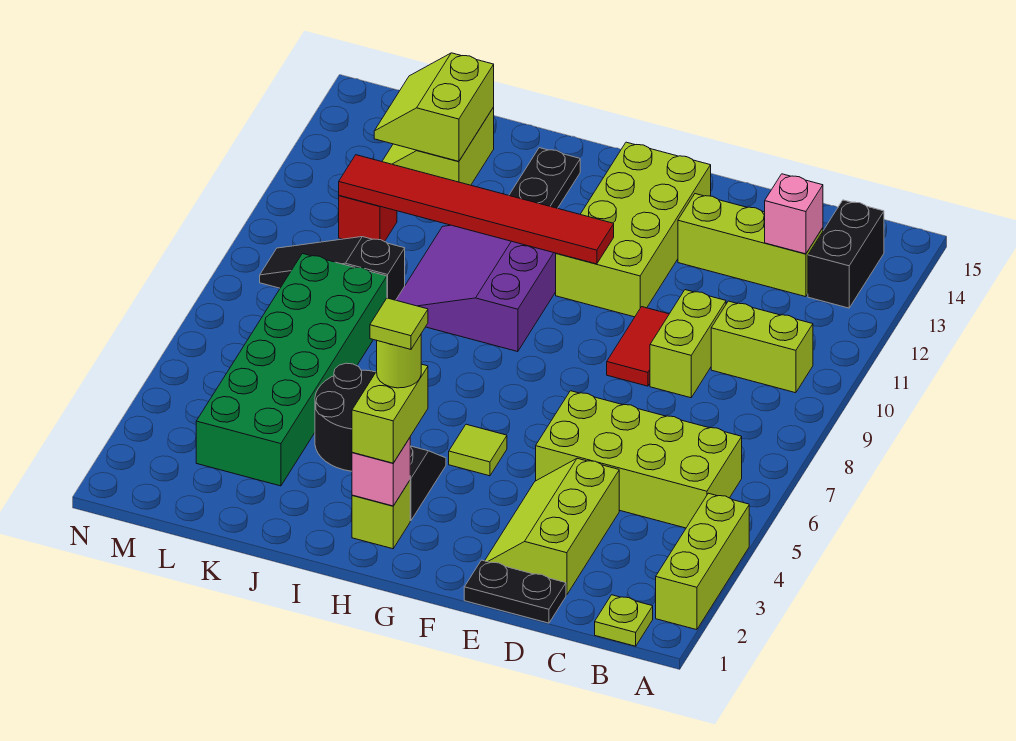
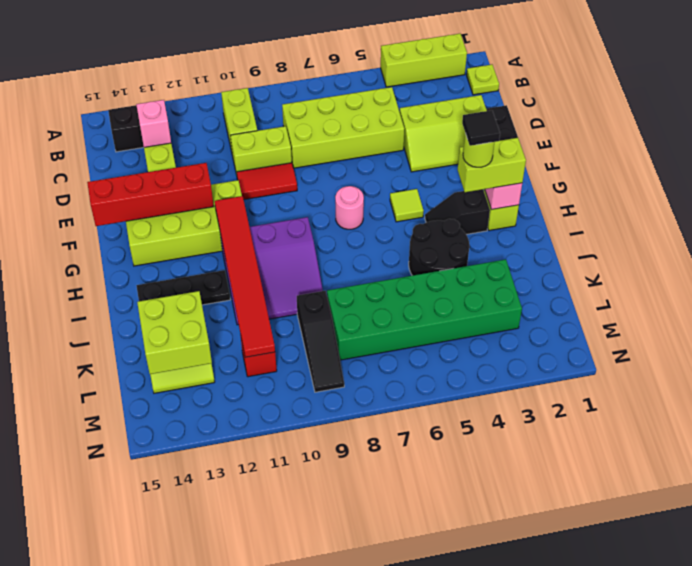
lime 2x4 brick [536,391,742,528] -> lime 2x4 brick turned to [282,87,404,168]
none -> red 1x4 brick [87,163,214,226]
none -> pink 1x1 round brick [335,186,364,229]
lime 1x1 tile [370,298,428,349] -> black 1x1 tile [462,110,500,146]
lime 2x2 slope [374,53,494,161] -> lime 2x2 brick [137,291,212,374]

